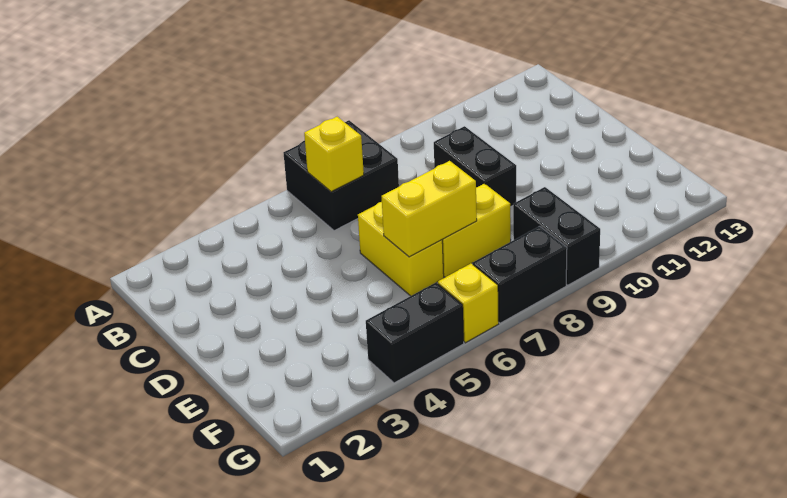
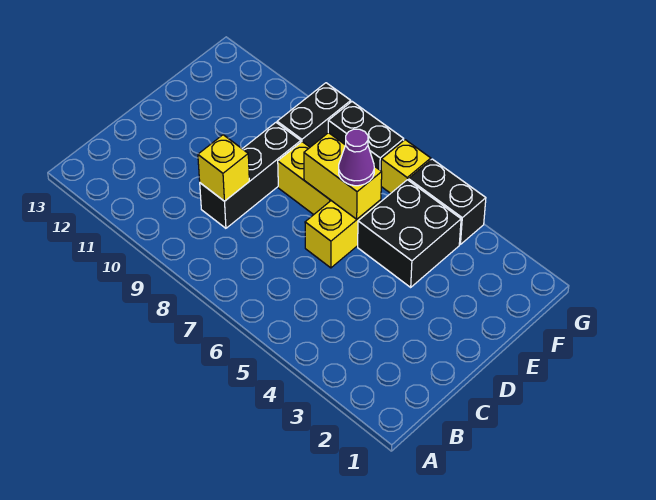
black 2x2 brick [284,120,399,231] -> black 2x2 brick moved to [358,180,461,287]
yellow 1x1 brick [304,117,364,192] -> yellow 1x1 brick moved to [198,135,249,201]
black 1x2 brick [434,126,516,207] -> black 1x3 brick [200,123,301,228]
none -> purple 1x1 cone [339,129,374,186]

